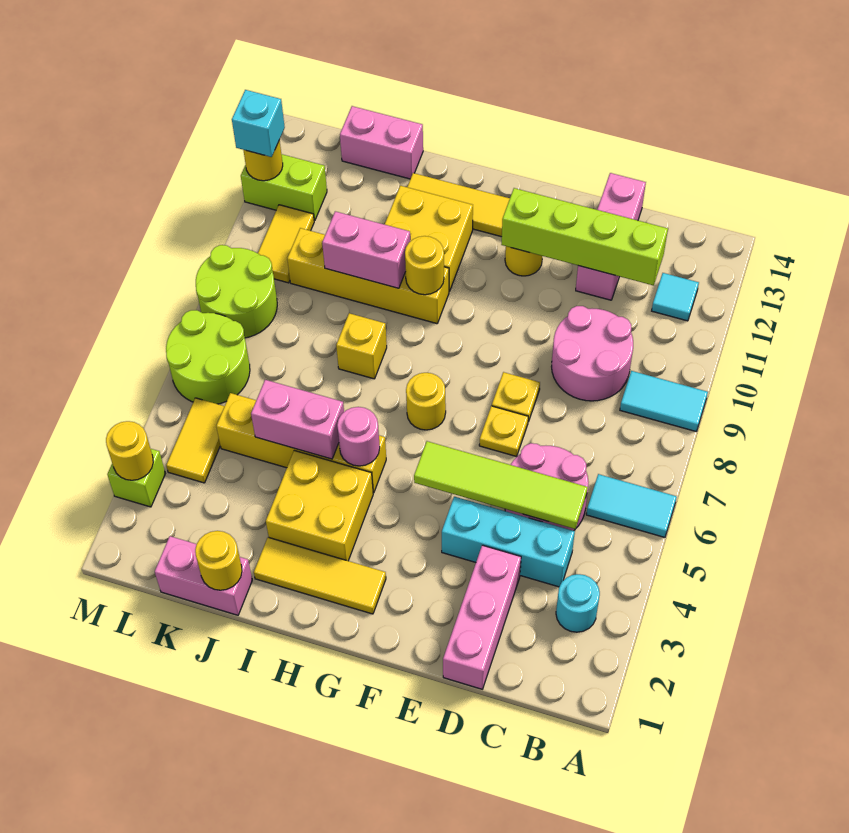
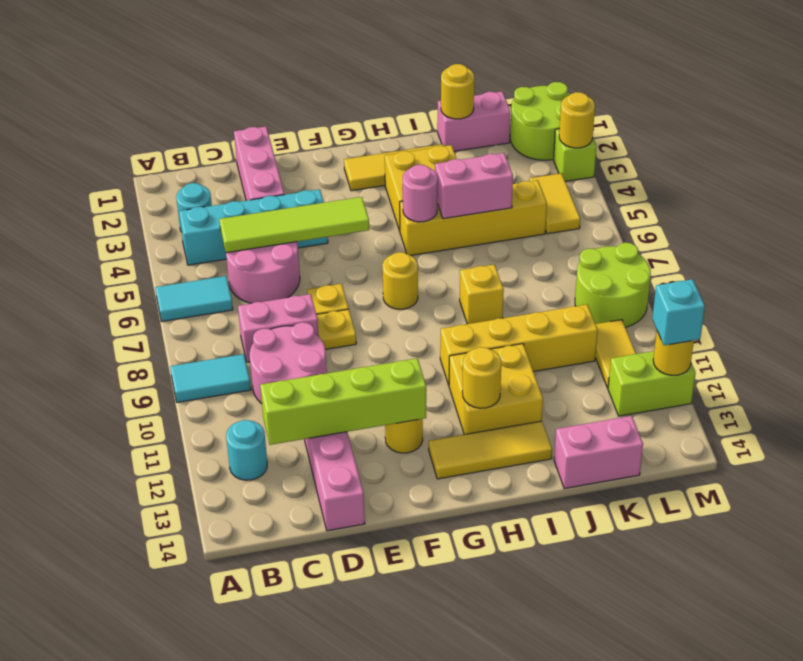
cyan 1x1 tile [652,273,699,321] -> cyan 1x1 round brick [226,420,267,480]
cyan 1x3 brick [442,497,575,587] -> cyan 1x4 brick [179,189,328,265]
yellow 1x1 round brick [405,236,444,295] -> yellow 1x1 round brick moved to [462,347,501,408]
pink 1x2 brick [322,211,410,288] -> pink 1x2 brick moved to [238,294,319,362]
lime 2x2 round brick [166,310,250,404] -> lime 2x2 round brick moved to [510,82,570,160]

